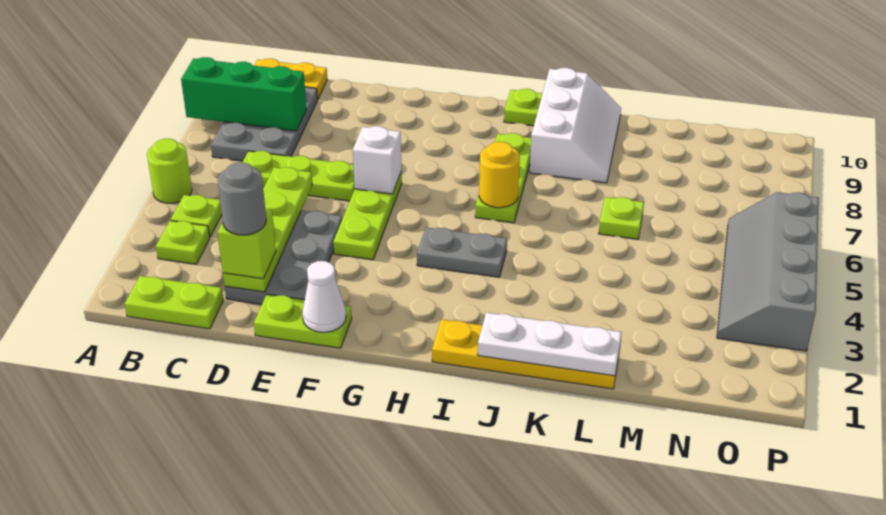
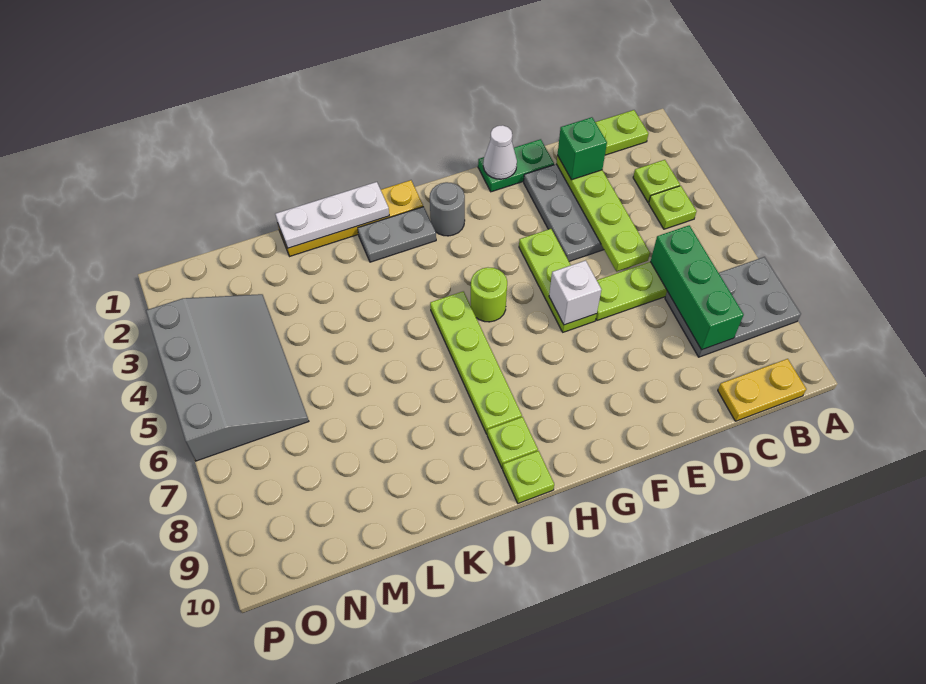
lime 1x1 round brick [147,139,192,203] -> lime 1x1 round brick moved to [471,268,507,322]
green 1x3 brick [181,57,307,131] -> green 1x3 brick turned to [650,225,744,350]
grey 2x3 plate [211,87,318,161] -> grey 2x3 plate turned to [665,257,801,357]
lime 1x1 brick [217,210,276,279] -> green 1x1 brick [557,117,607,180]
grey 1x1 round brick [218,163,266,235] -> grey 1x1 round brick moved to [430,182,465,236]
lime 1x2 plate [254,294,352,348] -> green 1x2 plate [478,139,554,192]
grey 1x2 plate [417,227,507,277] -> grey 1x2 plate moved to [358,207,436,262]
lime 1x3 plate [475,133,531,223] -> lime 1x4 plate [430,291,522,434]
yellow 1x1 round brick [479,142,520,208] -> none
white 2x3 slope [530,68,621,183] -> none
lime 1x1 plate [599,197,644,239] -> lime 1x1 plate moved to [487,417,538,468]
grey 2x4 slope [717,192,819,351] -> grey 3x4 slope [146,294,309,461]

